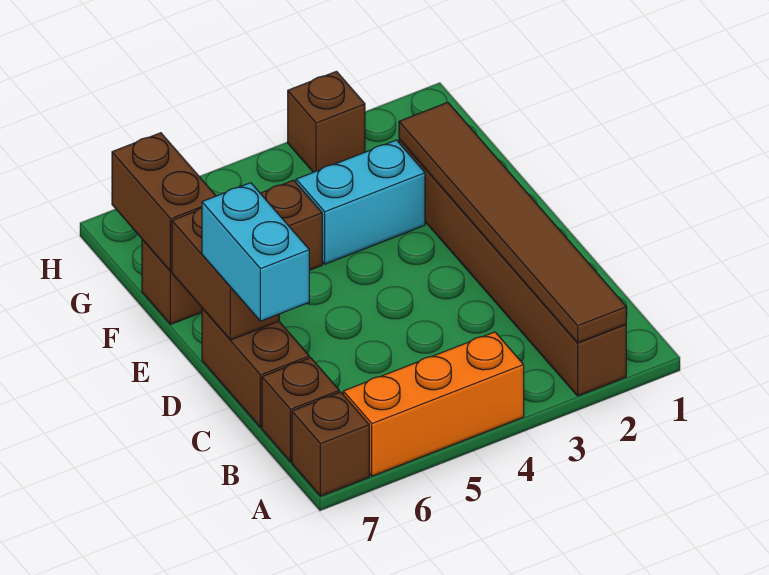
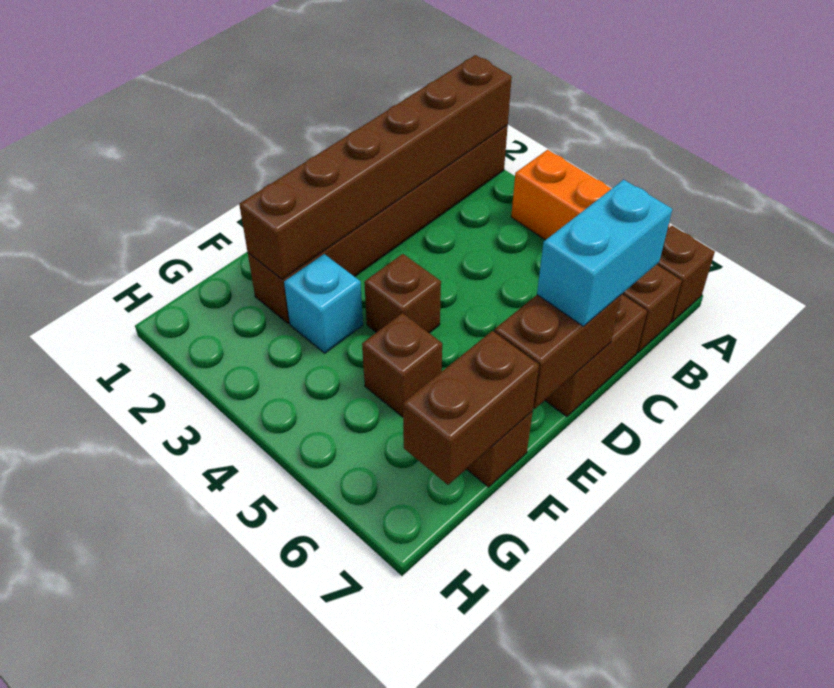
brown 1x6 tile [399,102,626,343] -> brown 1x6 brick [239,55,512,279]
cyan 1x2 brick [296,140,425,264] -> cyan 1x1 brick [284,254,363,353]
brown 1x1 brick [288,71,365,172] -> brown 1x1 brick moved to [364,254,441,333]

